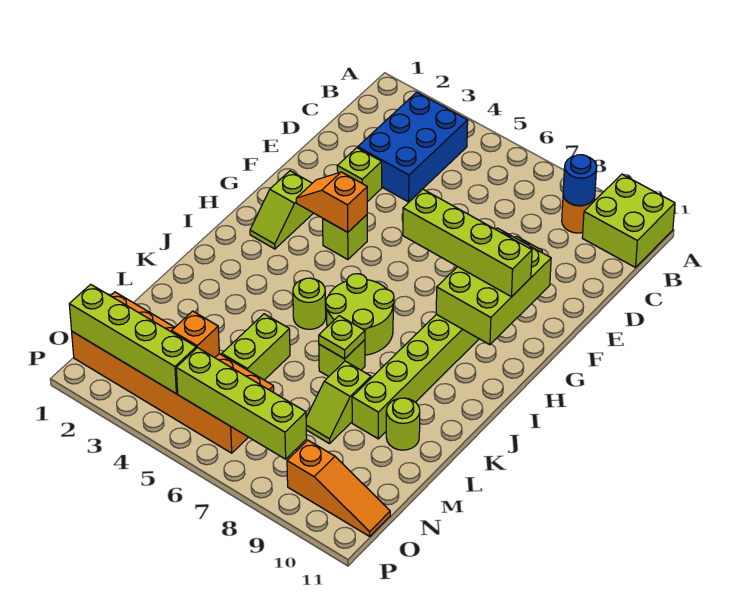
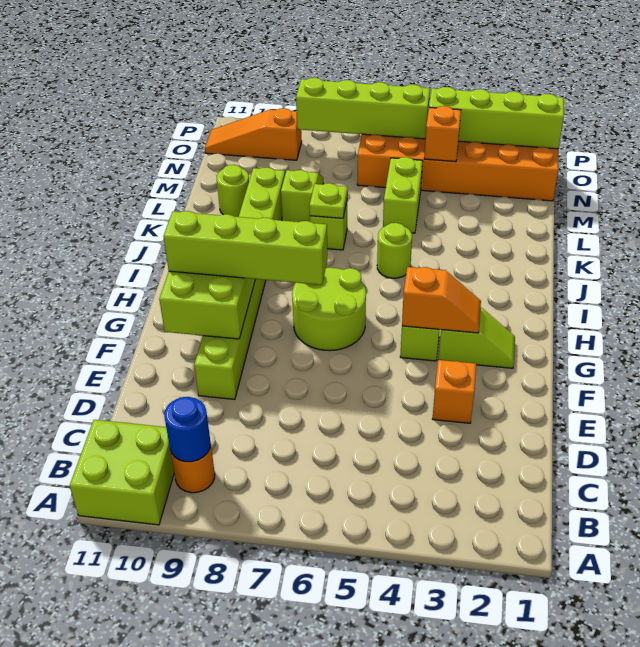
blue 2x3 brick [358,92,468,202] -> none
lime 1x1 brick [337,148,382,202] -> orange 1x1 brick [433,360,476,423]
lime 1x2 slope [250,171,313,249] -> lime 1x2 slope turned to [438,308,515,368]
lime 2x2 round brick [326,274,394,355] -> lime 2x2 round brick moved to [292,268,366,351]

